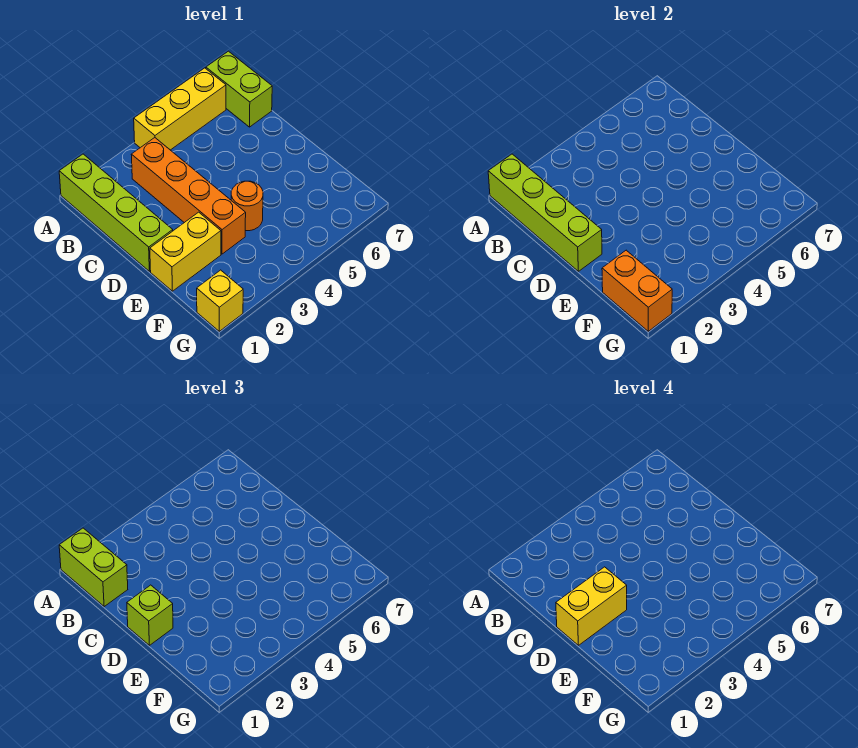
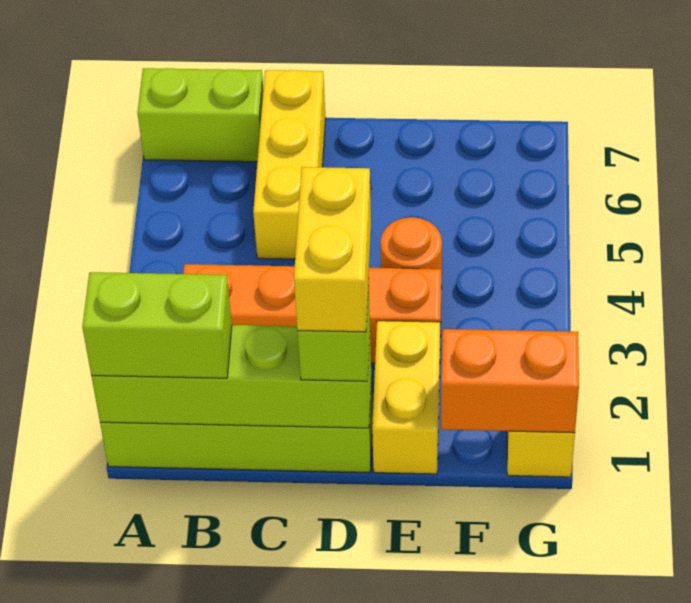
yellow 1x3 brick [134,68,226,150] -> yellow 1x3 brick moved to [253,70,326,259]

